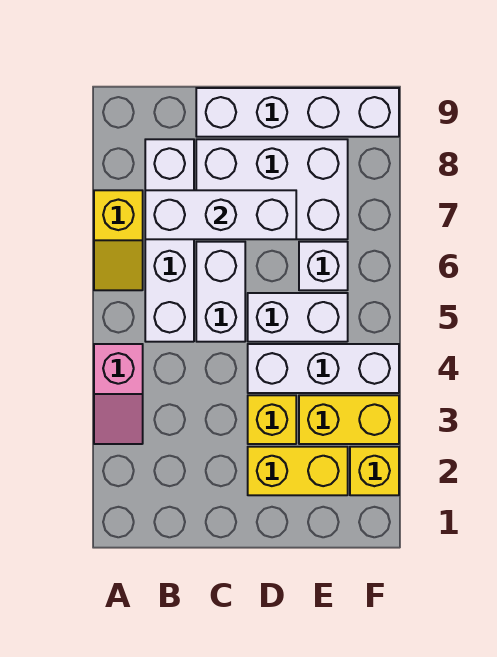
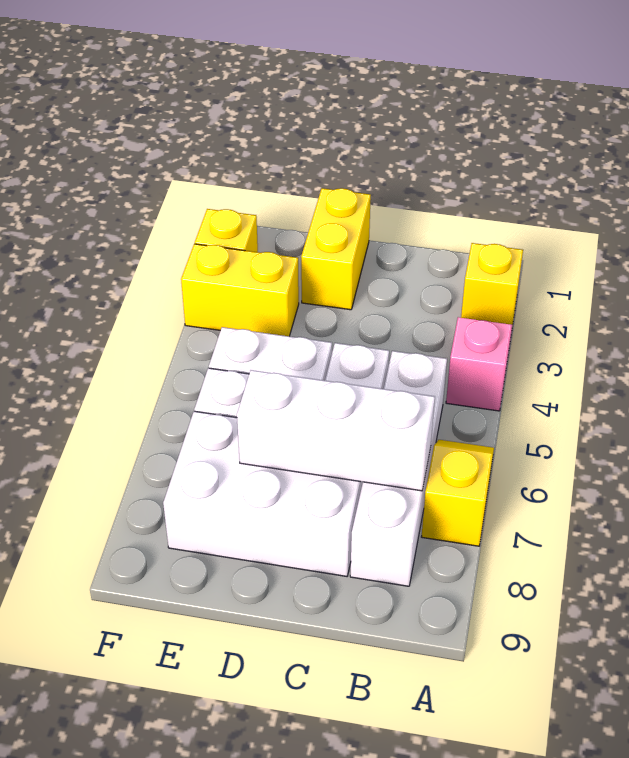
white 1x4 brick [196,88,399,137] -> none
yellow 1x2 brick [248,447,348,495] -> yellow 1x2 brick turned to [301,188,371,310]
yellow 1x1 brick [248,395,296,444] -> yellow 1x1 brick moved to [461,243,523,325]
white 1x3 brick [248,344,399,393] -> none

